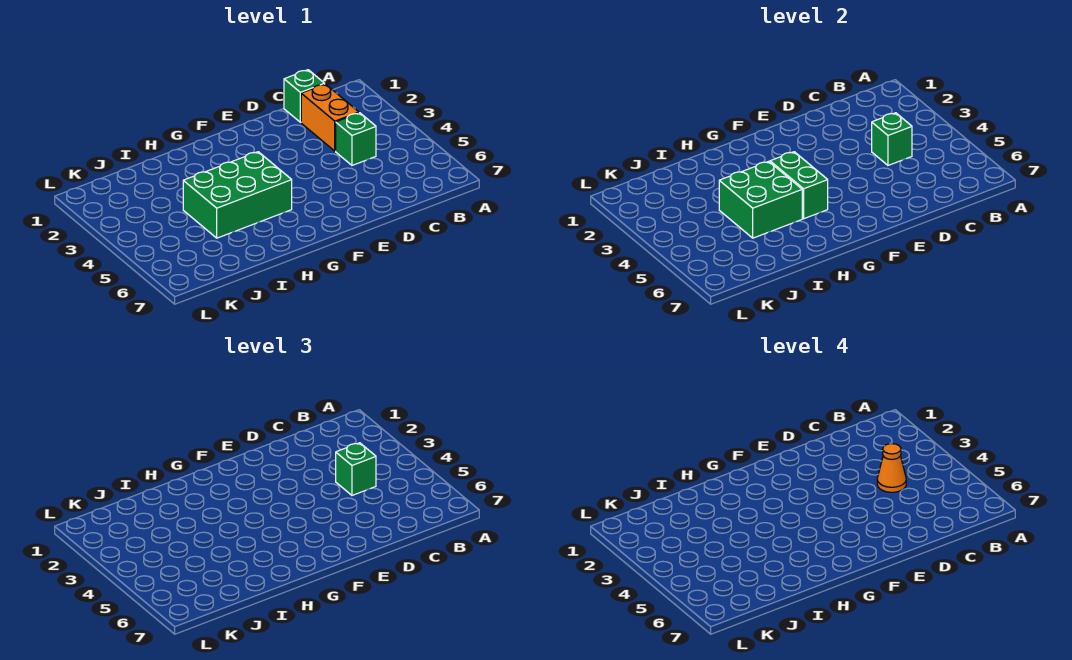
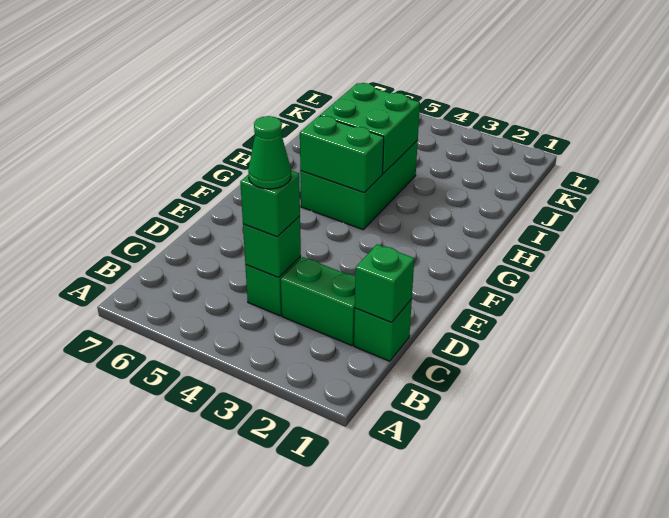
none -> green 1x1 brick [355,244,414,322]
orange 1x2 brick [301,84,359,151] -> green 1x2 brick [281,257,355,346]
orange 1x1 cone [877,444,906,492] -> green 1x1 cone [248,116,291,189]

